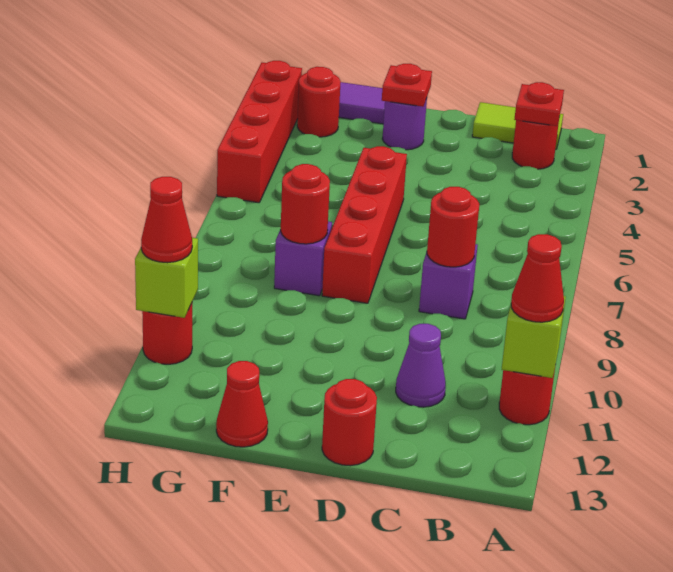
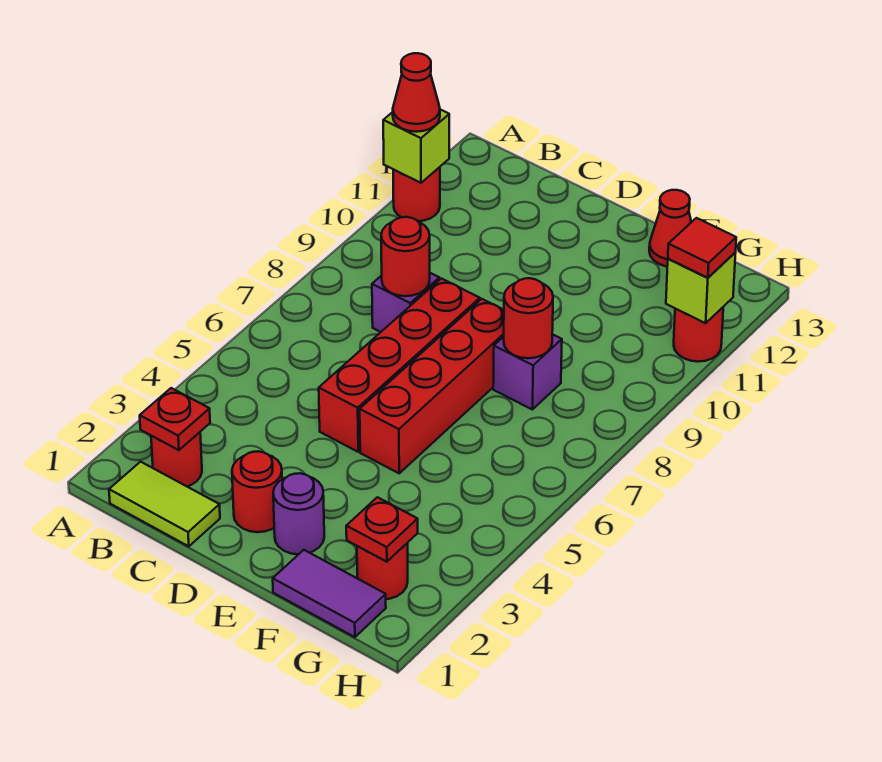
purple 1x1 cone [396,324,446,407] -> none
red 1x1 round brick [322,379,377,466] -> red 1x1 round brick moved to [232,451,282,532]
red 1x1 plate [382,64,432,107] -> red 1x1 plate moved to [346,497,418,562]
red 1x4 brick [217,61,302,203] -> red 1x4 brick moved to [319,278,480,452]
red 1x1 cone [141,177,192,263] -> red 1x1 tile [668,218,736,278]

